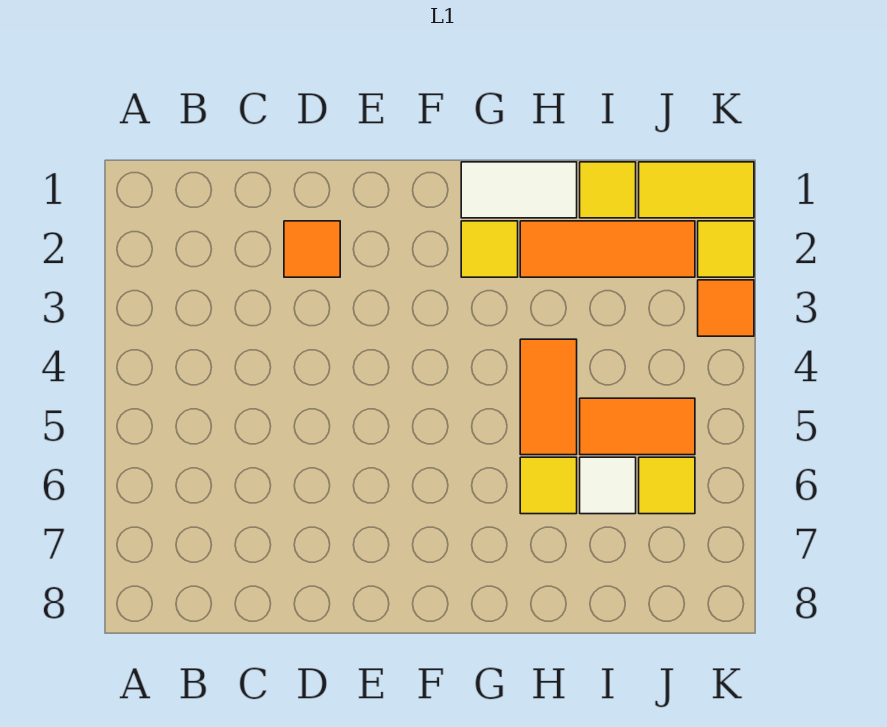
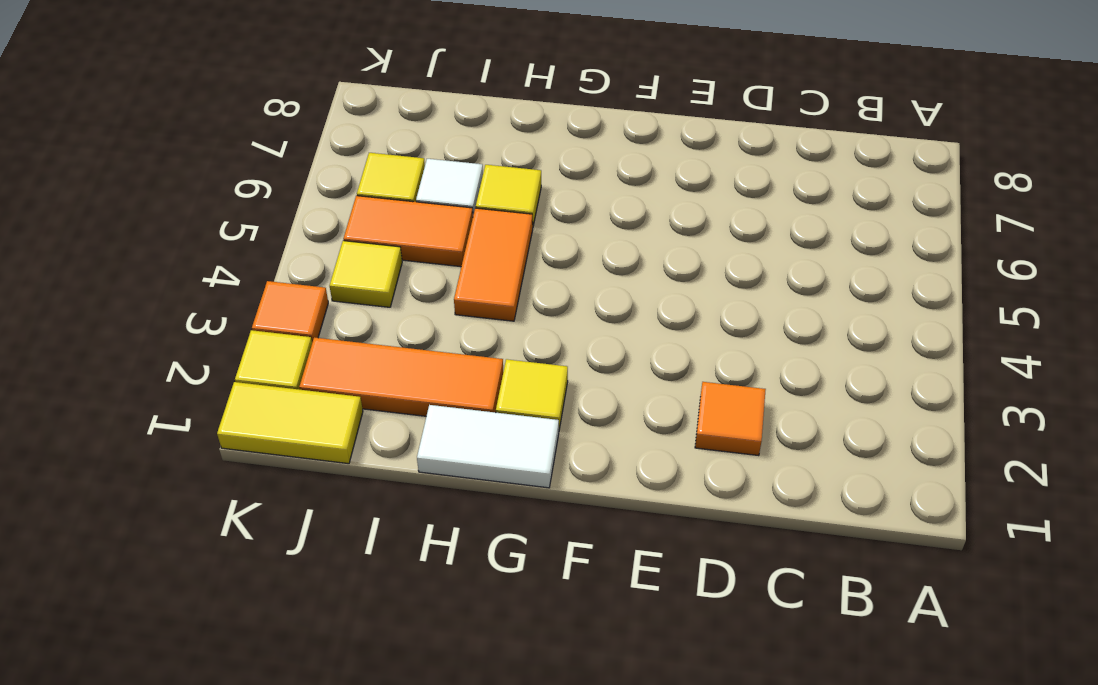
yellow 1x1 tile [580,162,636,218] -> yellow 1x1 tile moved to [329,241,402,307]

